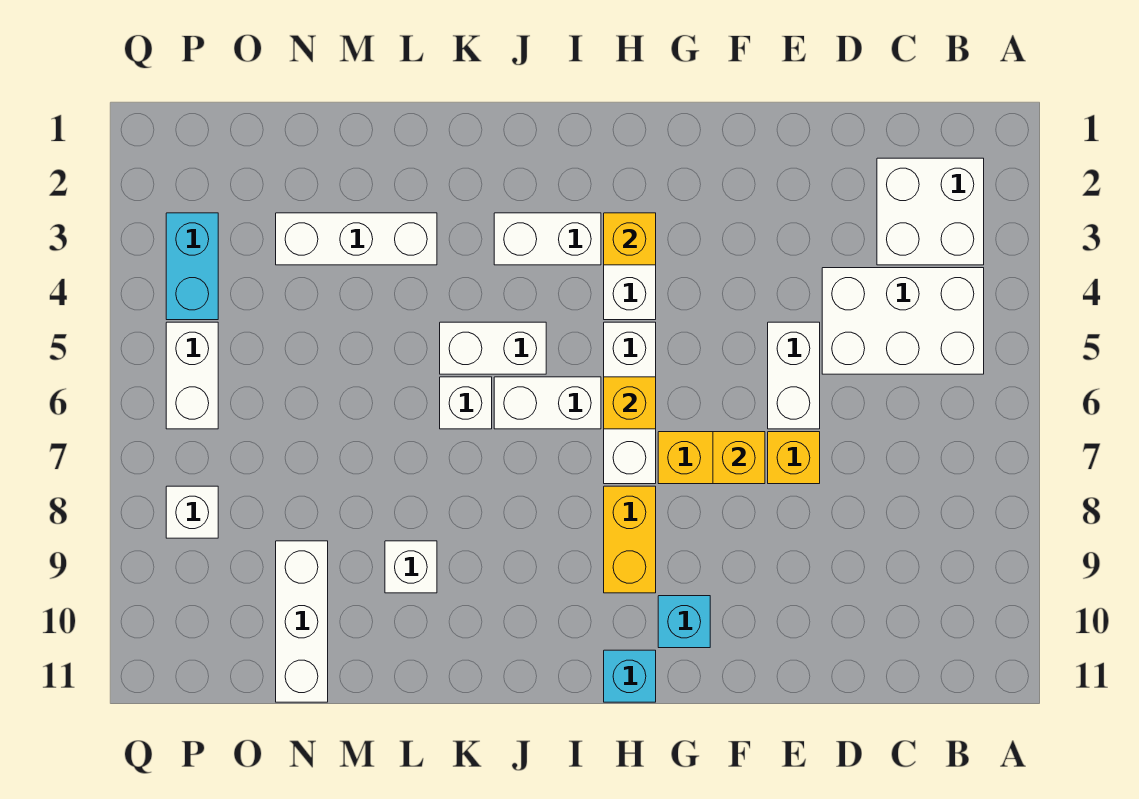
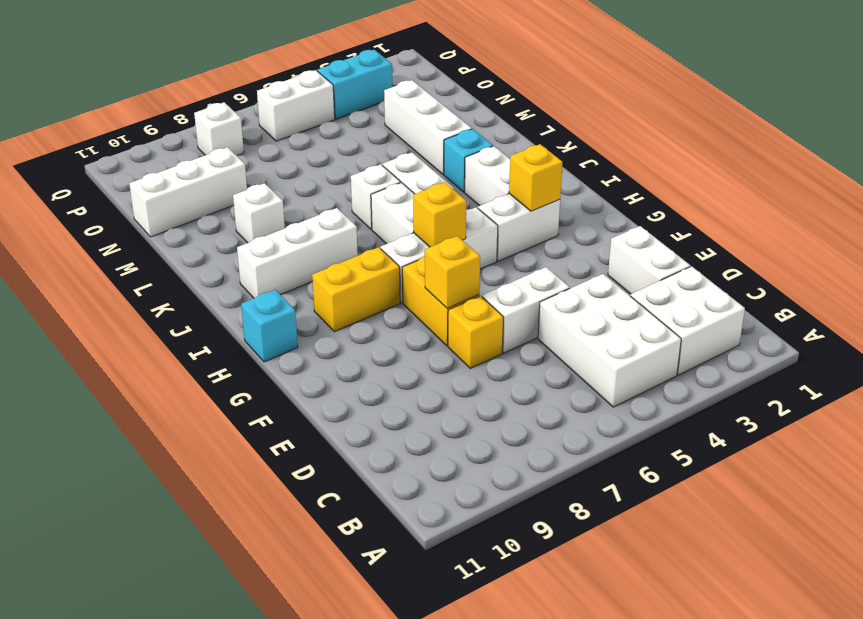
none -> white 1x2 brick [608,226,690,294]
cyan 1x1 brick [658,596,710,648] -> cyan 1x1 brick moved to [444,129,493,192]
none -> white 1x3 brick [237,208,358,298]

